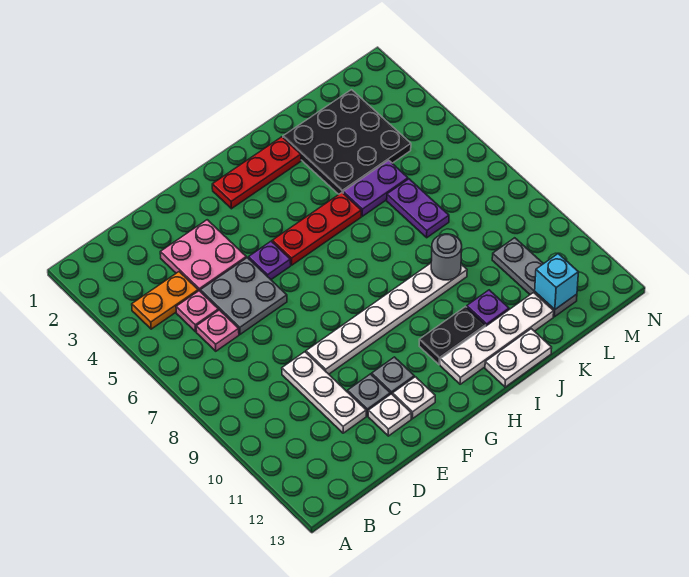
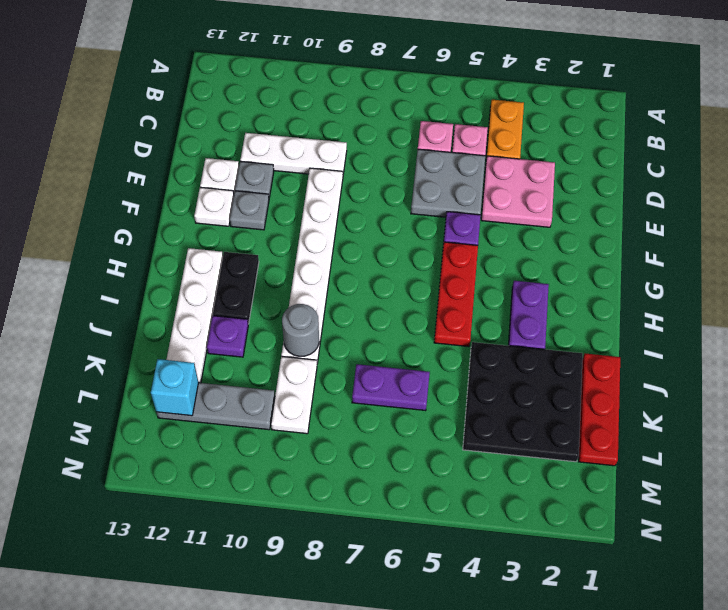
red 1x3 plate [212,137,301,209] -> red 1x3 plate moved to [578,353,620,466]
white 1x2 plate [485,329,552,387] -> white 1x2 plate moved to [271,357,317,434]
purple 1x2 plate [343,160,408,216] -> purple 1x2 plate moved to [508,281,549,349]

